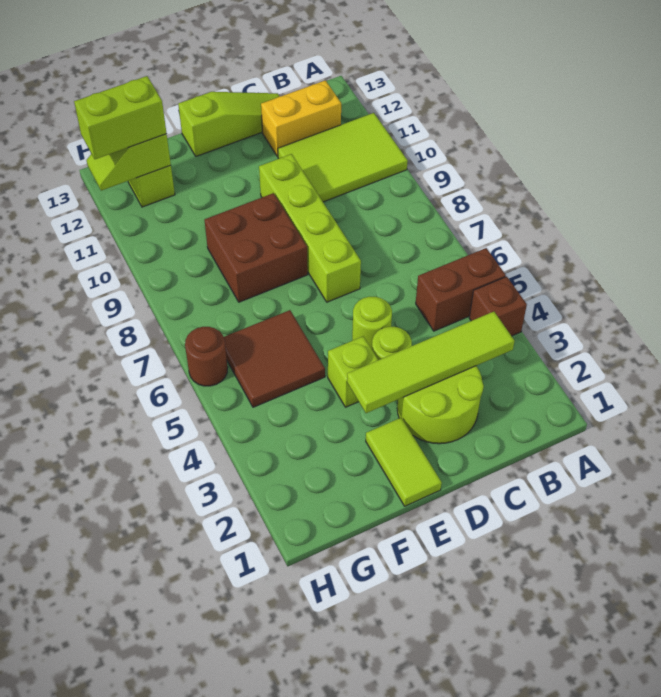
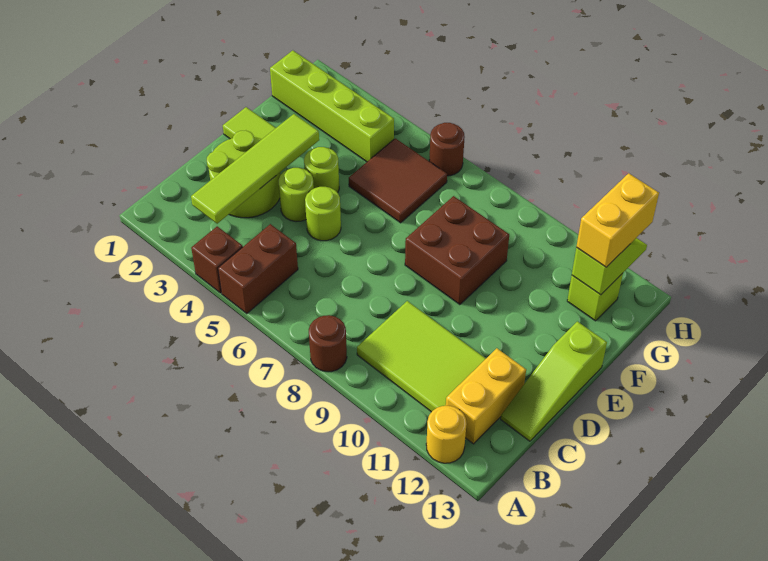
none -> brown 1x1 round brick [309,315,347,372]
lime 2x3 tile [278,113,408,202] -> lime 2x3 tile turned to [357,301,486,412]
none -> yellow 1x1 round brick [426,406,466,463]
lime 1x4 brick [259,154,361,302] -> lime 1x4 brick moved to [270,50,394,162]
lime 1x1 brick [328,337,378,407] -> lime 1x1 round brick [304,147,339,193]
lime 1x2 brick [74,76,167,159] -> yellow 1x2 brick [576,173,659,267]

